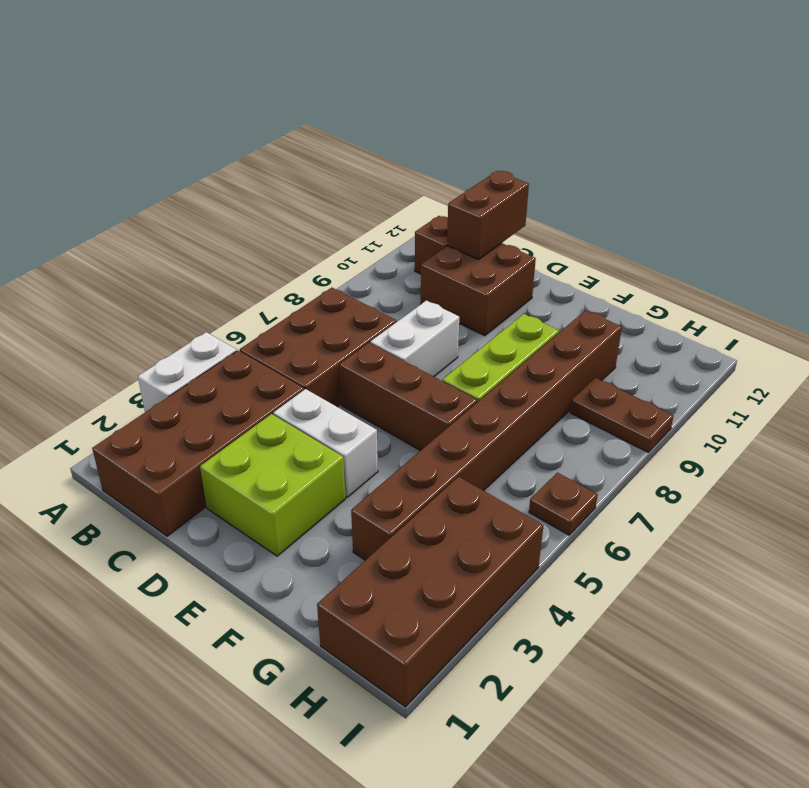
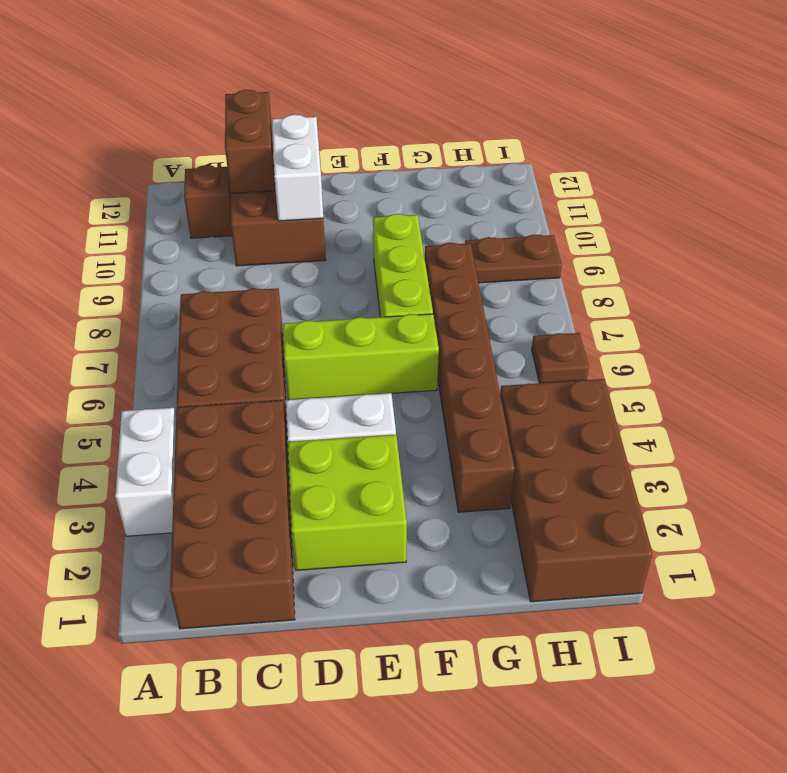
brown 1x3 brick [339,343,477,451] -> lime 1x3 brick [283,314,439,400]
white 1x2 brick [370,300,459,377] -> white 1x2 brick moved to [272,115,323,221]
brown 1x8 brick [351,310,622,560] -> brown 1x6 brick [425,243,515,512]

